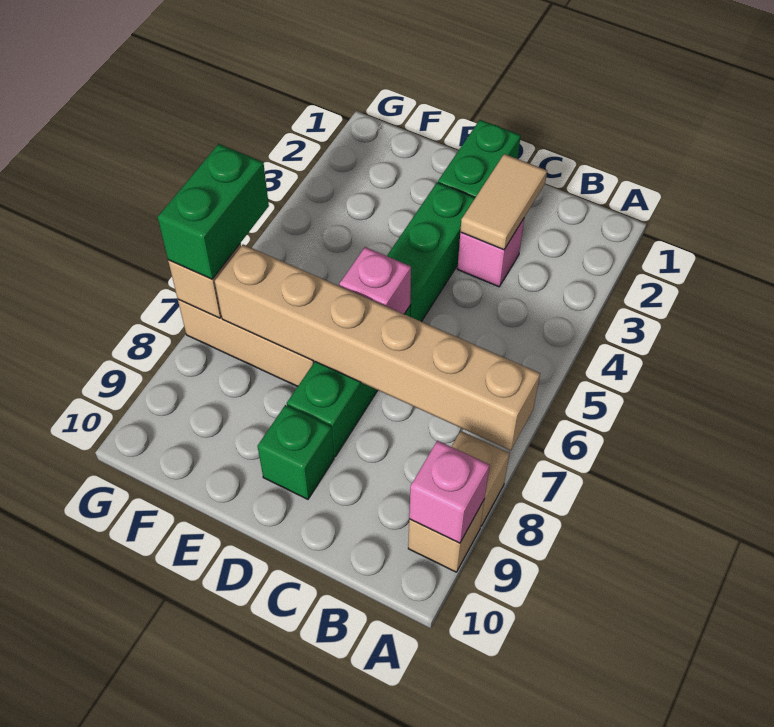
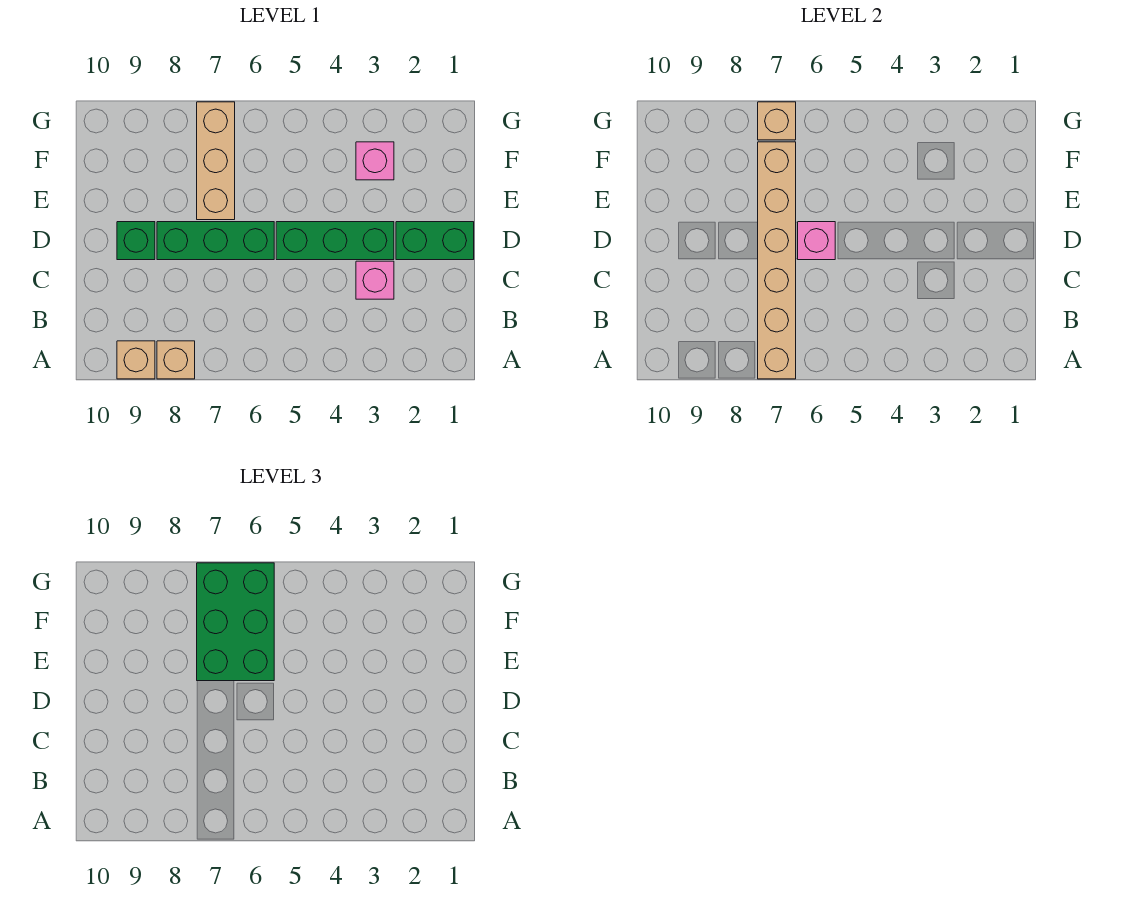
pink 1x1 brick [409,441,490,543] -> pink 1x1 brick moved to [356,142,394,180]
tan 1x2 tile [460,154,547,250] -> none
green 1x2 brick [158,144,269,279] -> green 2x3 brick [197,563,274,681]

